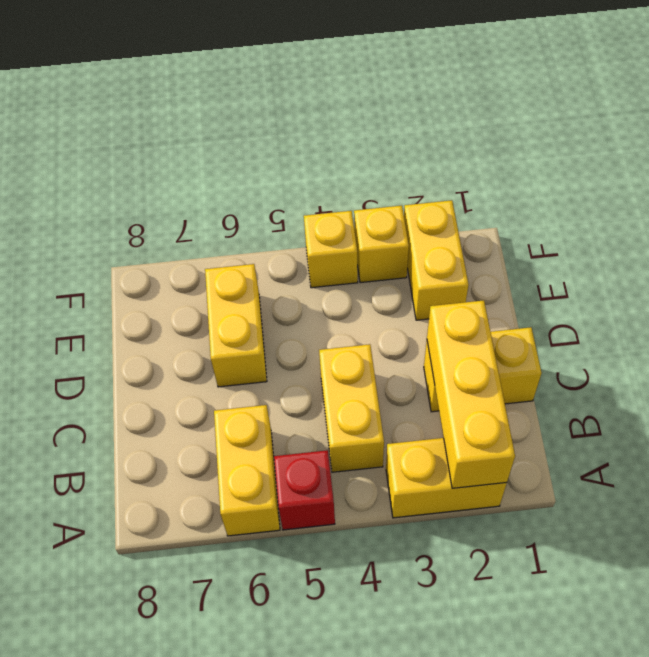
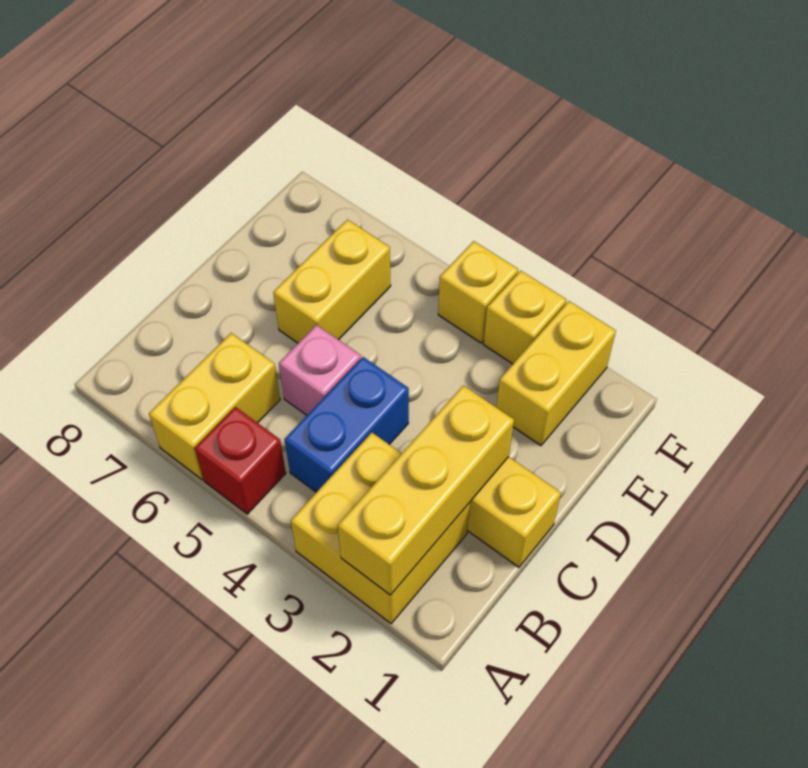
yellow 1x2 brick [386,438,507,518] -> yellow 2x2 brick [291,433,470,624]
yellow 1x2 brick [319,344,384,472] -> blue 1x2 brick [285,357,409,492]
none -> pink 1x1 brick [279,325,361,415]

